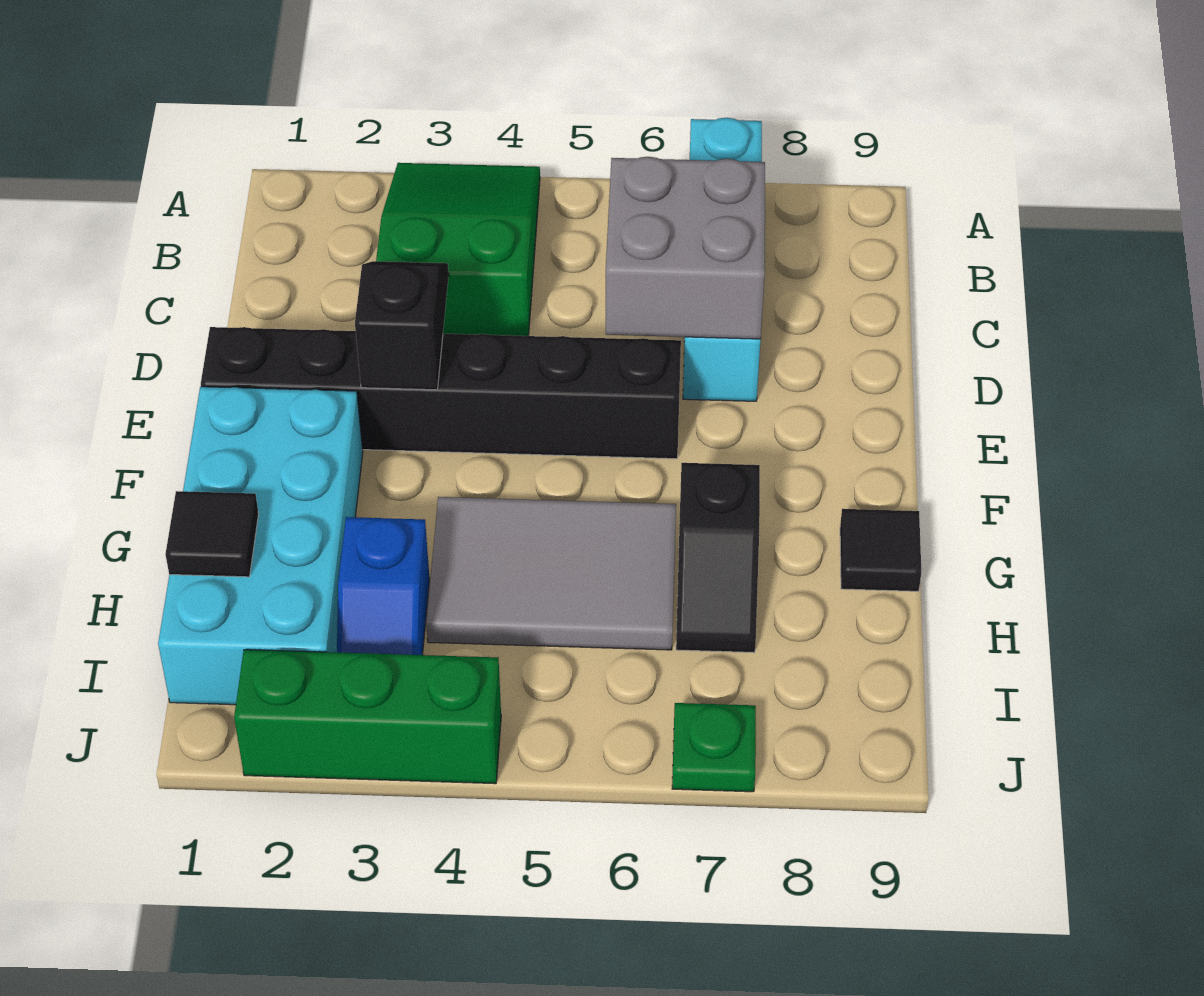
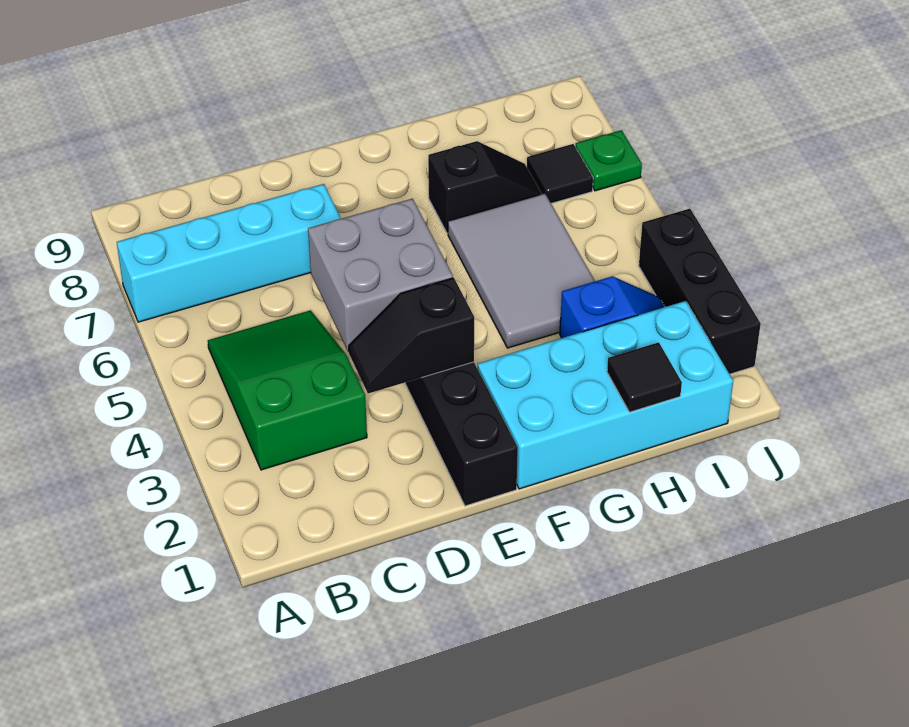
green 2x3 slope [376,163,540,336] -> green 2x3 slope turned to [208,310,367,470]
grey 2x2 brick [606,157,765,339] -> grey 2x2 brick moved to [308,199,453,352]
black 1x1 tile [840,509,921,591] -> black 1x1 tile moved to [527,144,593,203]
green 1x3 brick [234,650,501,784] -> black 1x3 brick [639,209,761,374]

